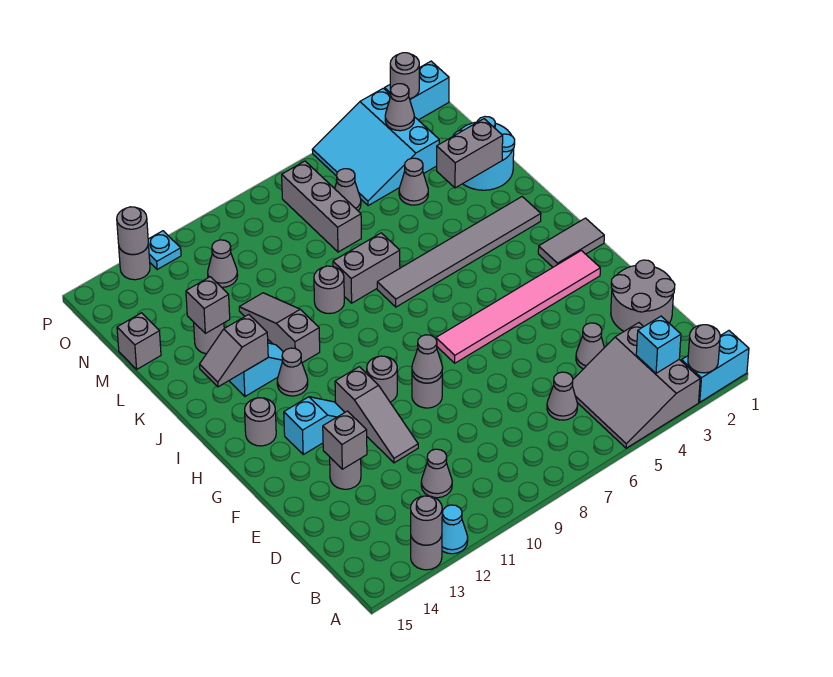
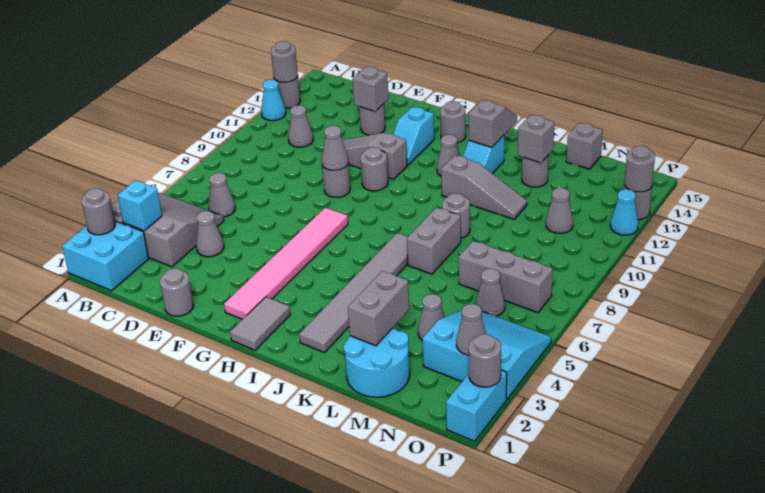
cyan 1x2 brick [682,331,749,402] -> cyan 2x2 brick [62,221,149,291]
grey 2x2 round brick [611,260,675,331] -> grey 1x1 round brick [160,269,193,316]
cyan 1x1 plate [148,231,181,270] -> cyan 1x1 cone [610,189,638,235]

